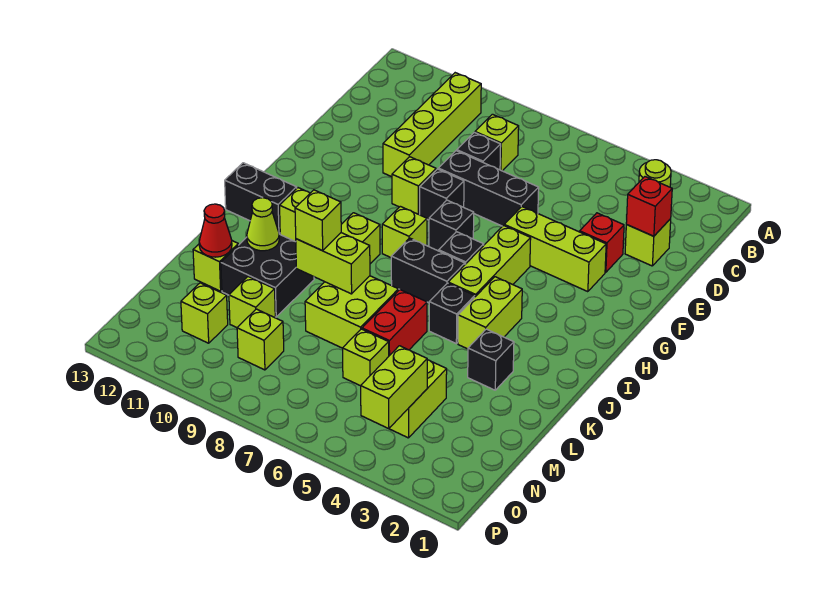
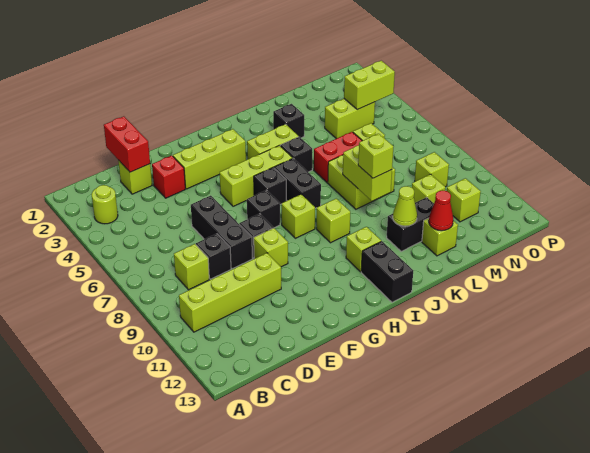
red 1x1 brick [626,177,672,236] -> red 1x2 brick [104,116,150,172]
lime 1x3 brick [504,207,606,292] -> lime 1x3 brick turned to [173,129,246,189]
black 2x2 brick [221,234,314,317] -> black 1x2 brick [387,197,434,251]

